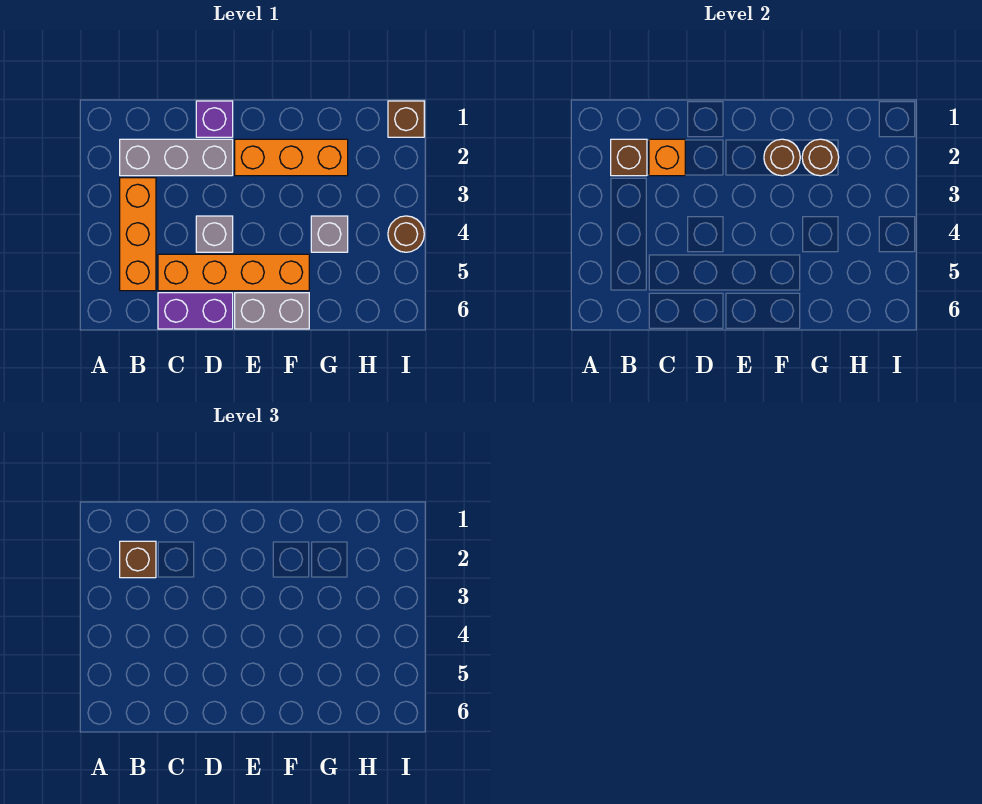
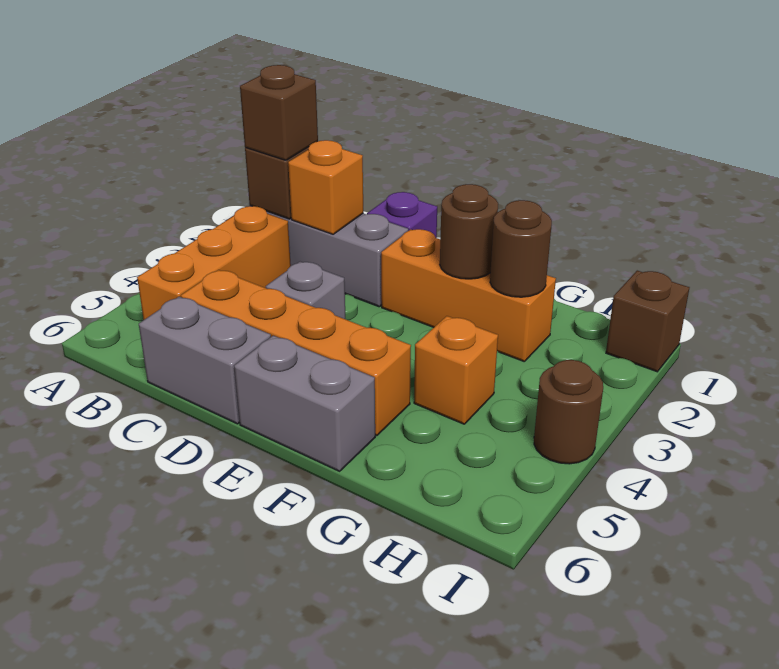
purple 1x2 brick [158,293,233,329] -> grey 1x2 brick [139,297,271,424]
grey 1x1 brick [311,216,348,252] -> orange 1x1 brick [414,316,498,424]

